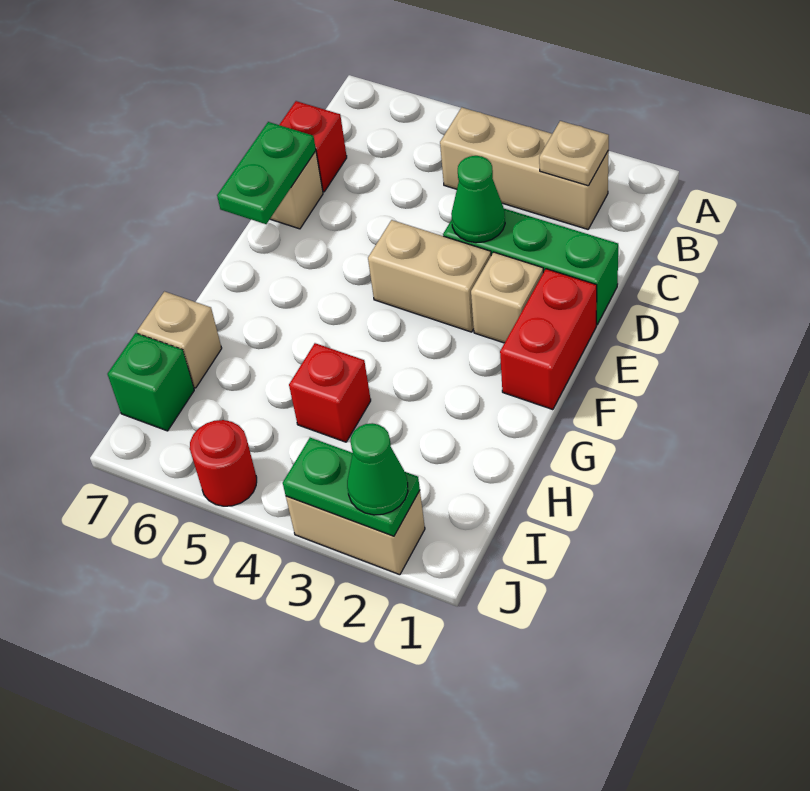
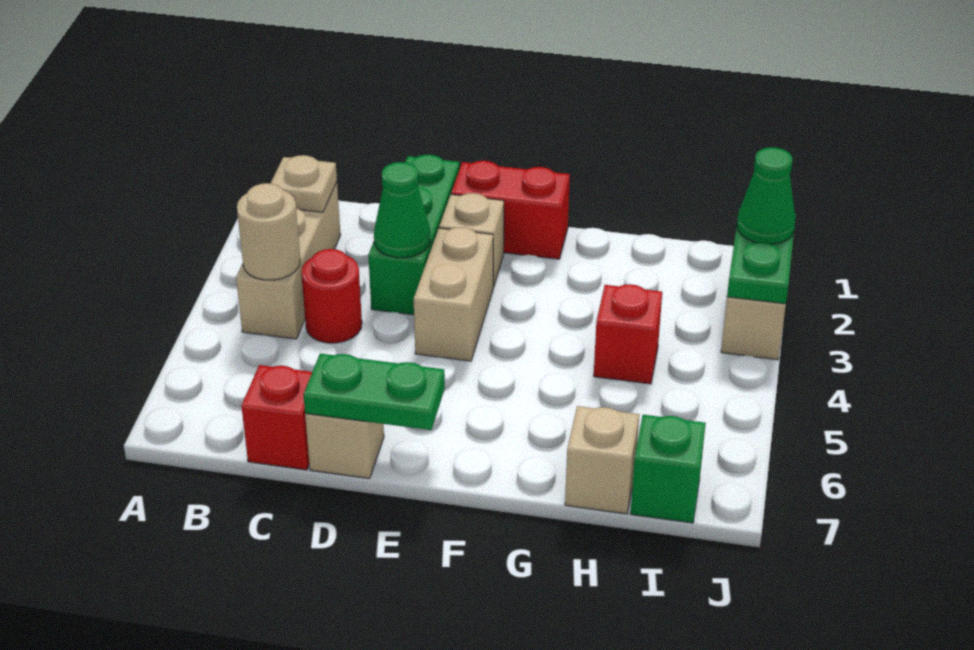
none -> tan 1x1 round brick [237,183,300,280]
red 1x1 round brick [190,420,257,506] -> red 1x1 round brick moved to [301,249,362,343]

